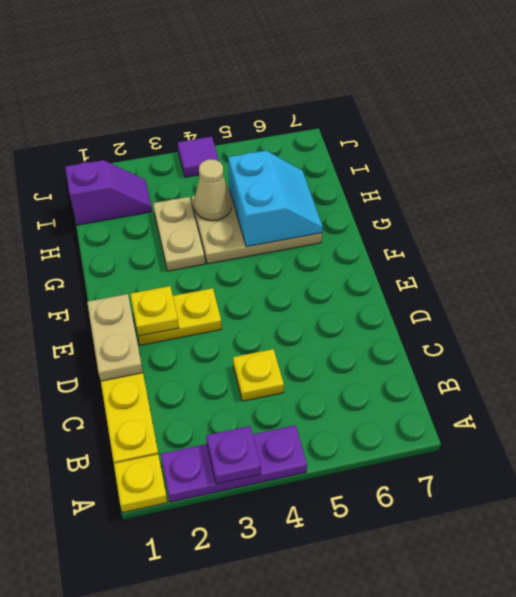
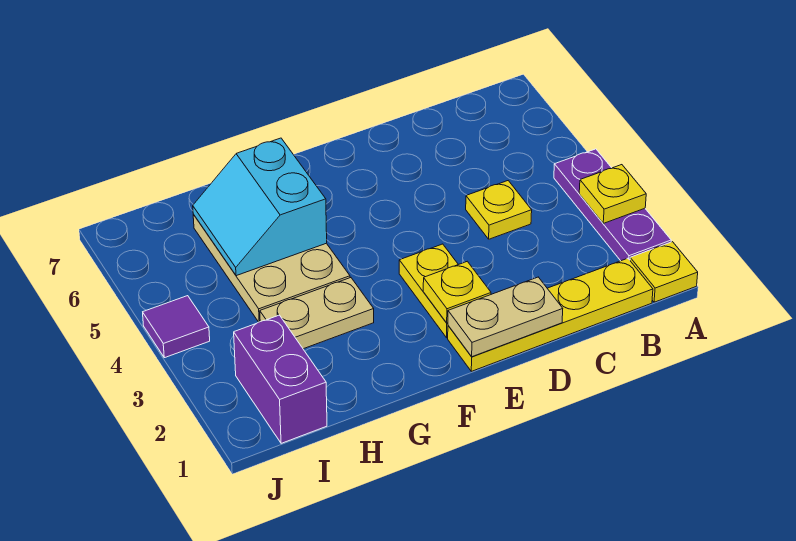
purple 1x1 plate [206,426,261,484] -> yellow 1x1 plate [579,165,646,223]
cyan 2x2 slope [228,151,323,247] -> cyan 2x2 slope turned to [193,138,327,276]
tan 1x1 cone [194,159,232,221] -> none
purple 1x2 slope [65,160,152,225] -> purple 1x2 brick [234,315,327,443]

